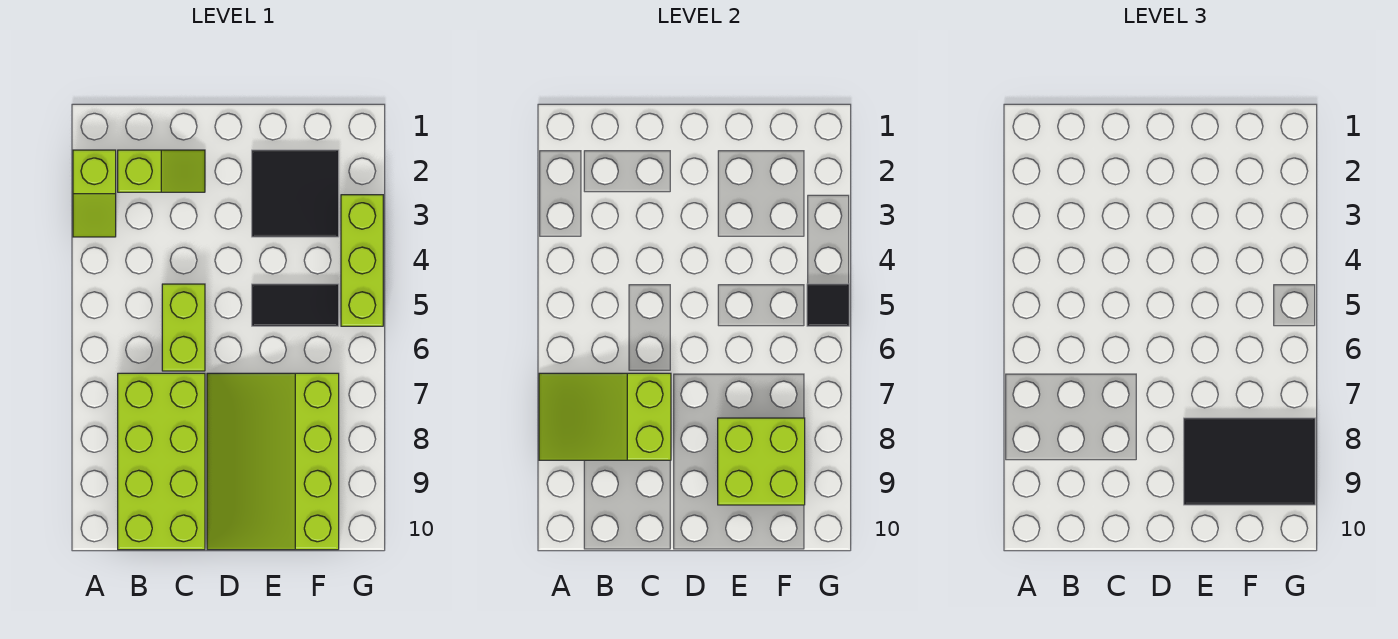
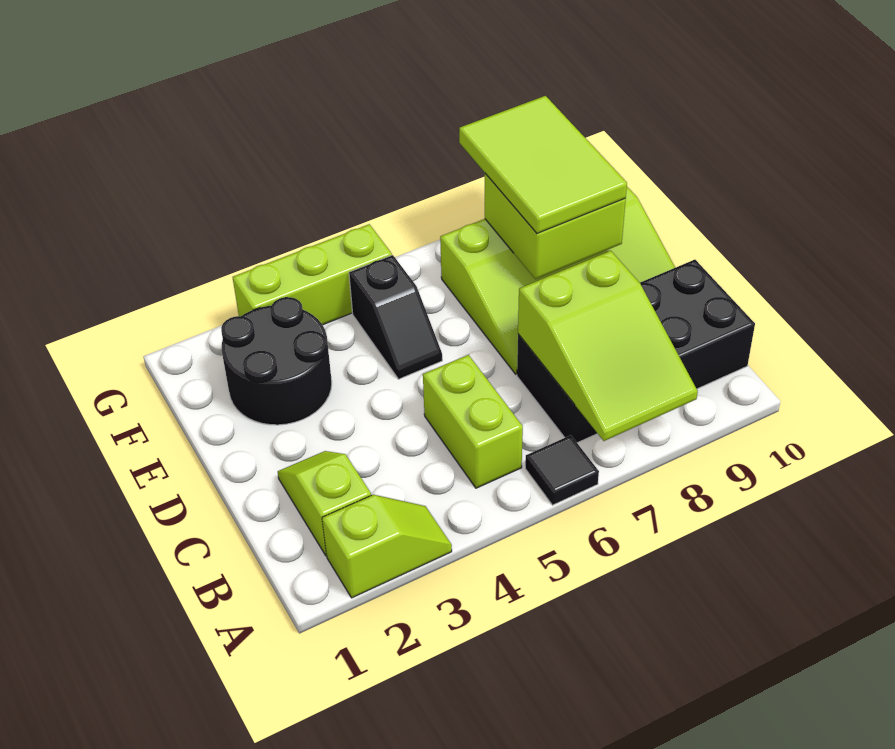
lime 2x4 brick [118,373,205,550] -> black 2x4 brick [517,260,755,443]
lime 1x2 brick [162,284,205,371] -> lime 1x2 brick turned to [423,355,523,488]
black 2x2 tile [252,150,339,237] -> black 2x2 round brick [221,297,332,425]
black 1x2 tile [252,284,339,326] -> black 1x2 slope [349,255,442,379]
black 2x3 tile [1184,418,1315,505] -> lime 2x3 tile [459,96,627,233]
black 1x1 tile [807,284,849,326] -> black 1x1 tile moved to [525,435,599,505]

